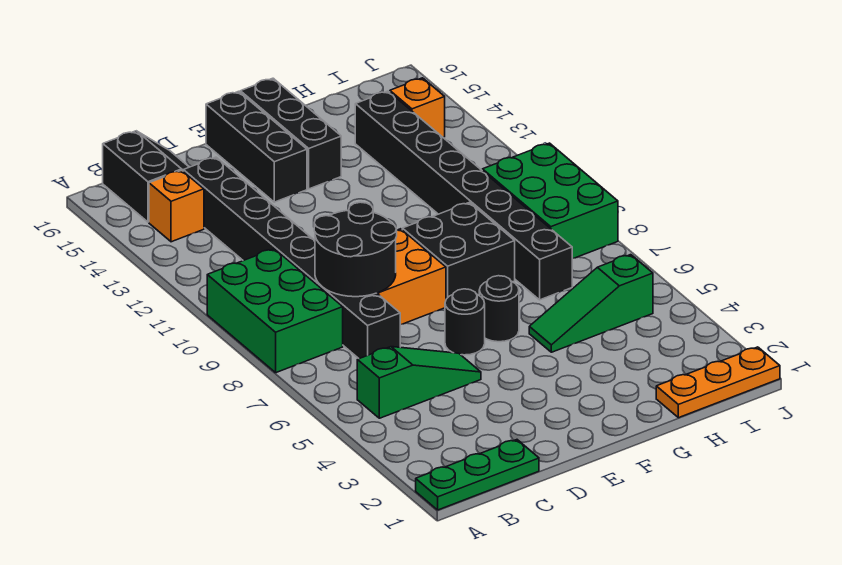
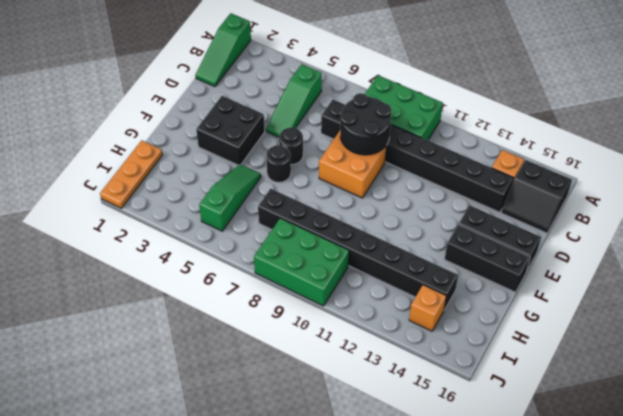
green 1x3 plate [416,440,539,510] -> green 1x3 slope [195,13,251,87]
black 2x2 brick [402,202,515,299] -> black 2x2 brick moved to [196,96,265,165]

